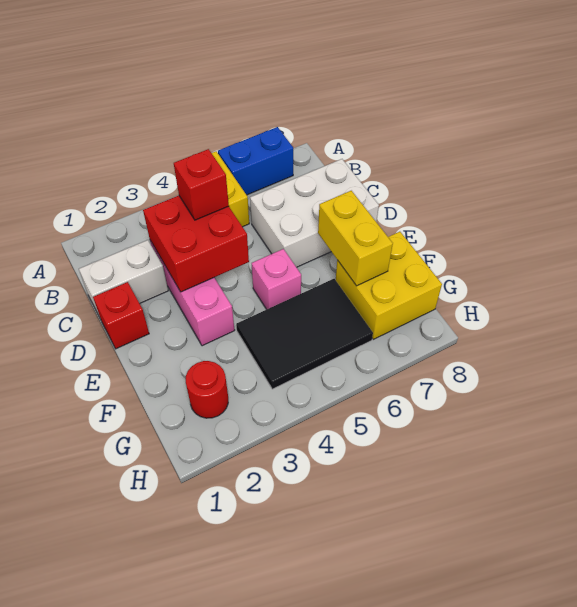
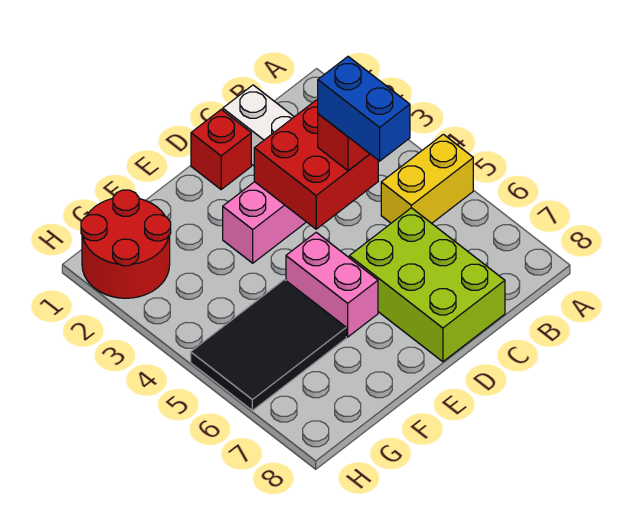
blue 1x2 brick [218,127,293,195] -> blue 1x2 brick moved to [318,57,410,161]
white 2x3 brick [250,159,379,267] -> lime 2x3 brick [349,208,505,362]
pink 1x1 brick [252,249,301,309] -> pink 1x2 brick [286,232,378,337]
yellow 1x2 brick [318,191,393,286] -> none
black 2x3 tile [236,279,373,389] -> black 2x3 tile turned to [191,280,346,410]
yellow 2x2 brick [336,232,442,339] -> none
red 1x1 round brick [186,361,228,418] -> red 2x2 round brick [81,190,171,298]

